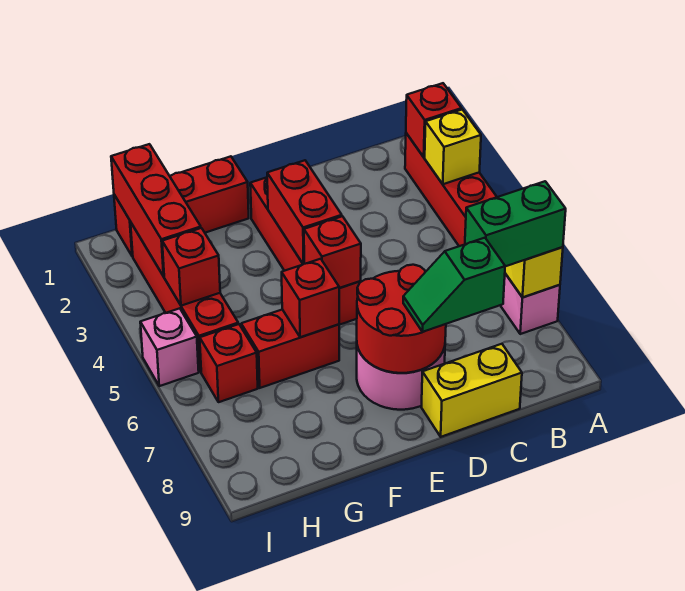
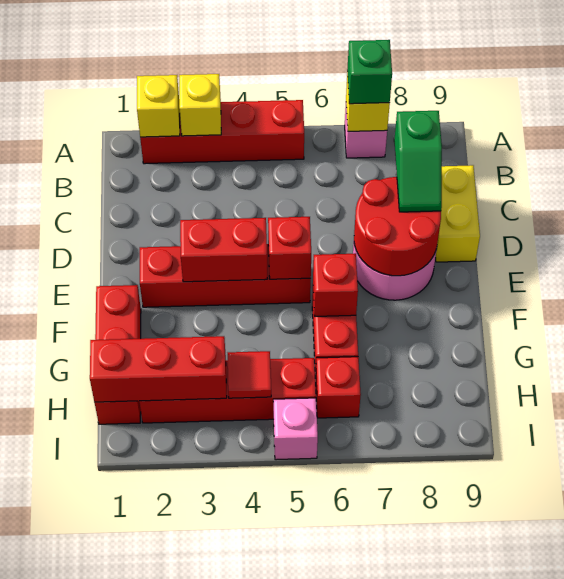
red 1x1 brick [406,83,462,157] -> yellow 1x1 brick [137,75,180,137]
green 1x2 brick [465,181,566,266] -> green 1x1 brick [347,40,392,104]
red 1x1 brick [162,228,220,306] -> red 1x1 tile [228,351,271,398]

